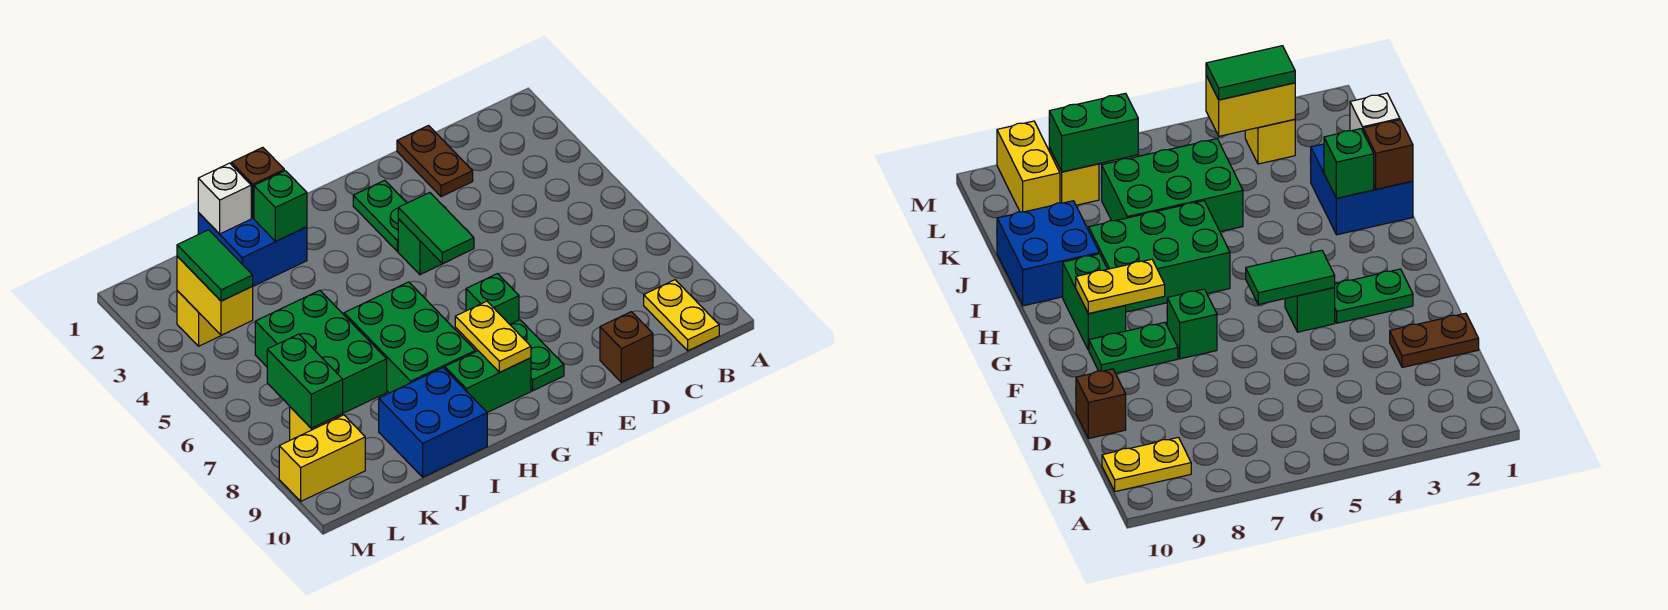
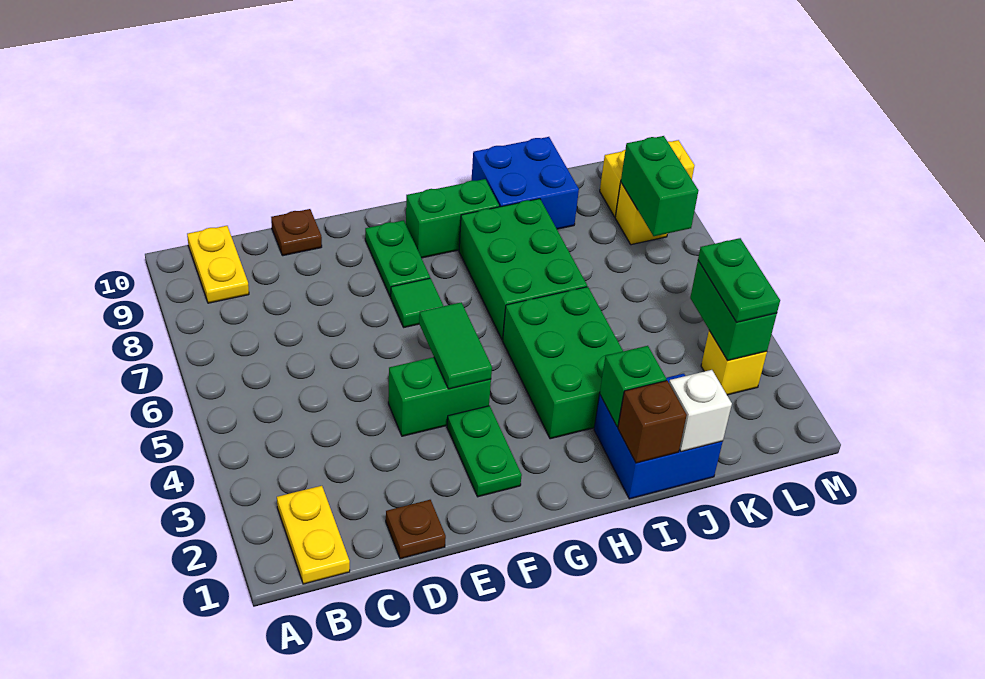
brown 1x2 plate [397,126,473,197] -> brown 1x1 plate [386,500,446,559]
brown 1x1 brick [600,312,653,382] -> brown 1x1 plate [271,209,322,256]
green 1x1 brick [398,219,442,275] -> green 1x2 brick [388,357,491,436]
green 1x1 brick [466,274,519,324] -> green 1x1 tile [391,278,443,327]
yellow 1x2 plate [455,301,531,372] -> yellow 1x2 plate moved to [277,486,350,584]
green 2x3 brick [255,290,387,413] -> green 2x3 brick moved to [503,287,623,439]
yellow 1x2 brick [177,256,253,335] -> green 1x2 brick [690,261,777,361]
green 1x2 tile [177,230,253,301] -> green 1x2 plate [698,238,780,322]

